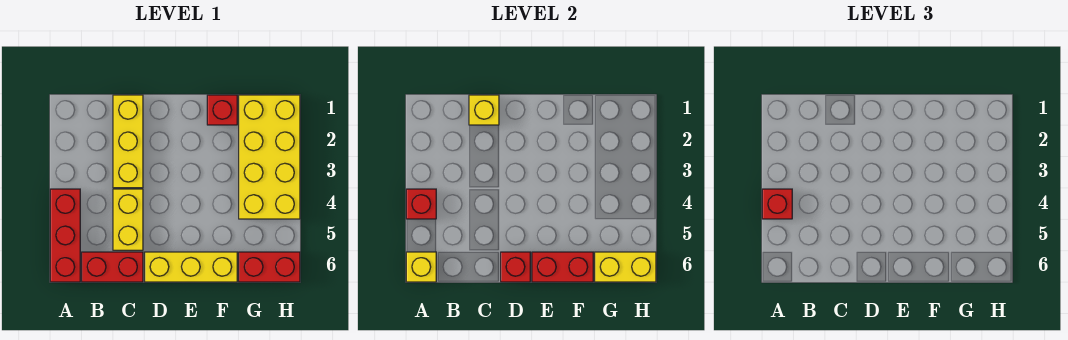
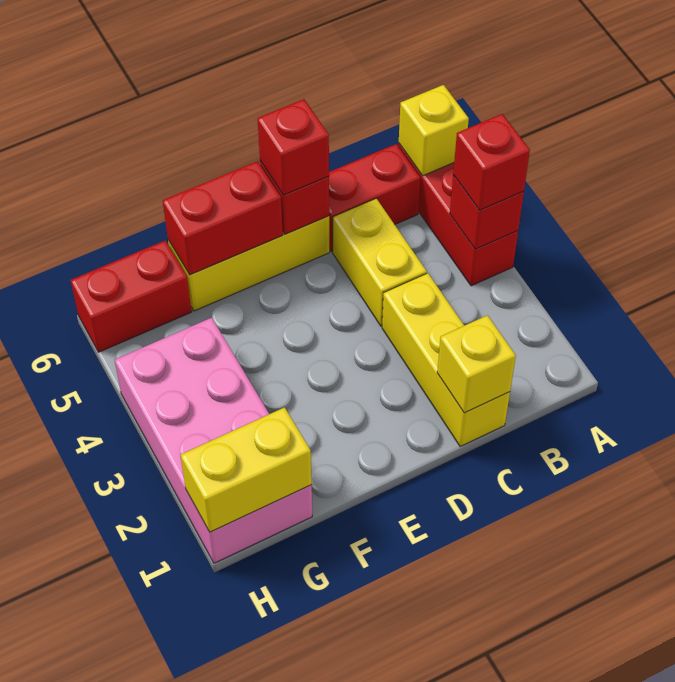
red 1x1 brick [207,95,237,125] -> red 1x1 brick moved to [258,99,329,195]
yellow 2x4 brick [239,95,300,219] -> pink 2x4 brick [115,318,312,563]
yellow 1x2 brick [595,252,656,282] -> yellow 1x2 brick moved to [181,407,312,532]

